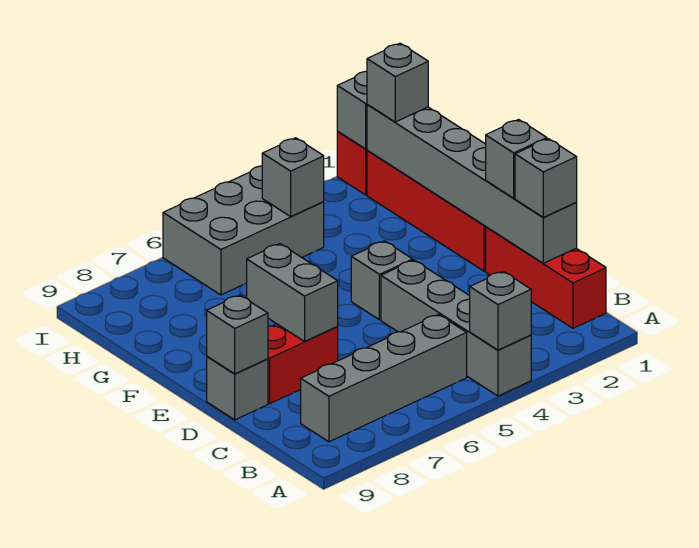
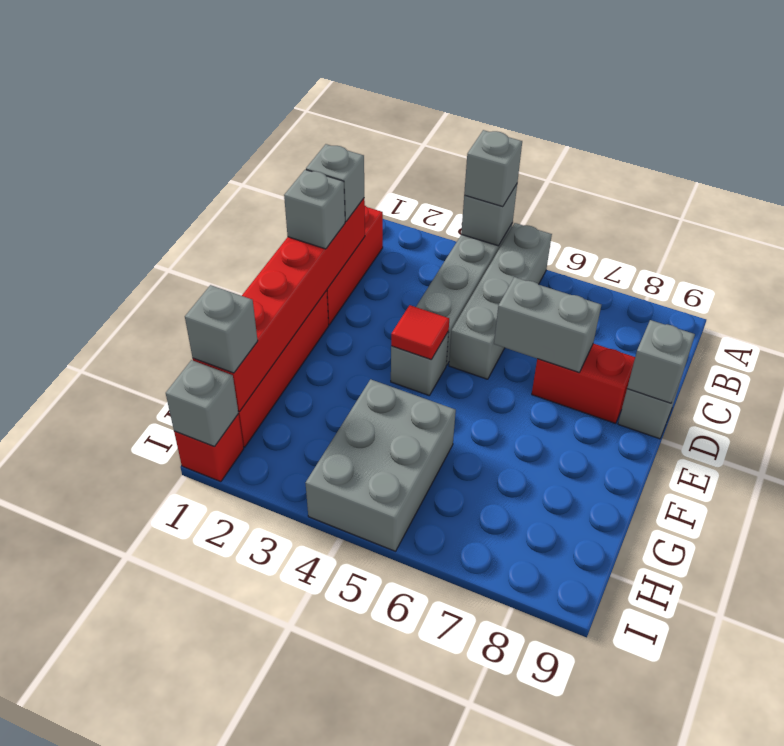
grey 1x4 brick [301,314,467,442] -> grey 1x4 brick turned to [449,223,552,379]
grey 1x6 brick [367,104,577,263] -> red 1x6 brick [193,199,365,412]
grey 1x2 brick [247,244,338,341] -> grey 1x2 brick turned to [494,277,601,373]
none -> red 1x1 tile [391,305,449,360]
grey 2x3 brick [163,166,324,295] -> grey 2x3 brick turned to [306,379,456,551]
grey 1x1 brick [262,138,324,216] -> grey 1x1 brick moved to [464,130,522,207]

